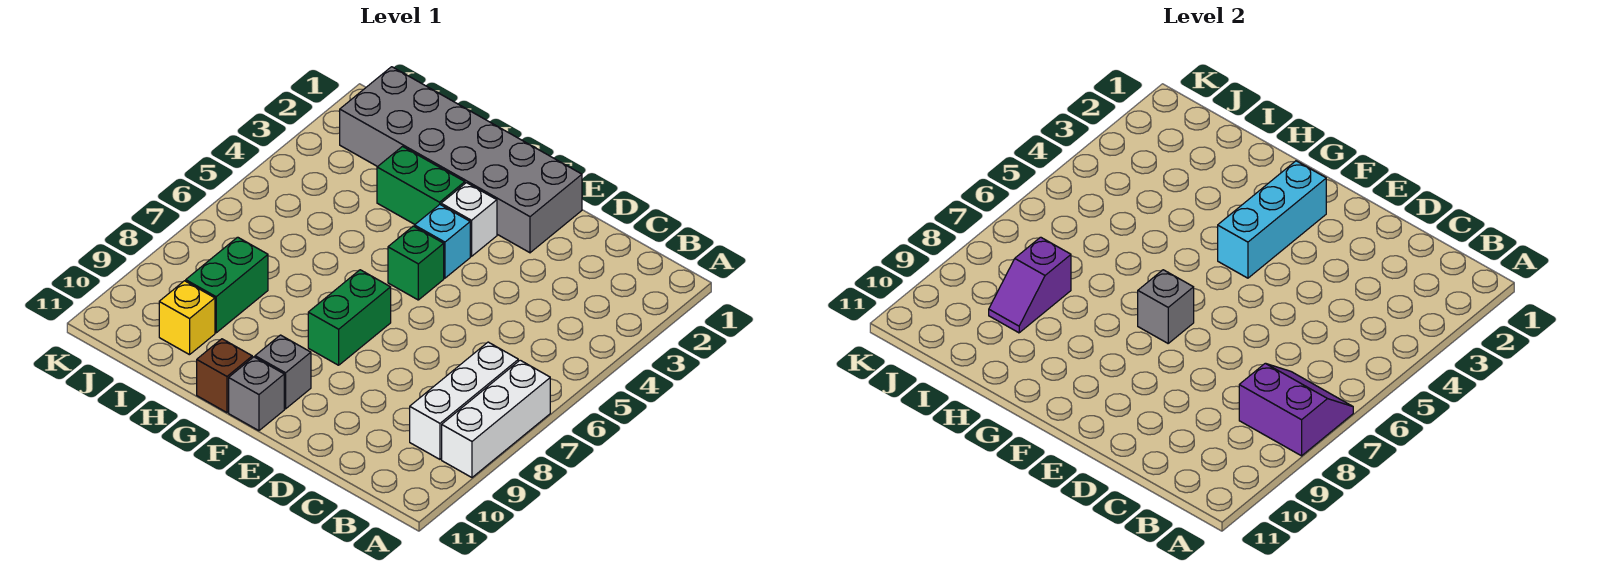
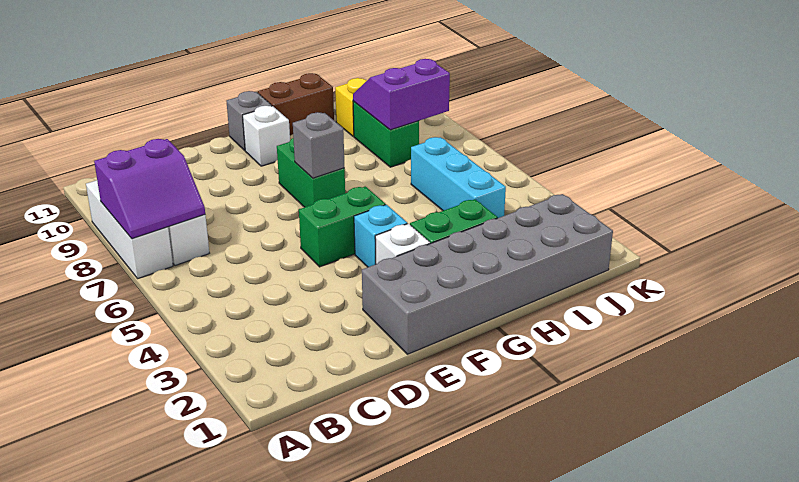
cyan 1x3 brick [1218,161,1326,278] -> cyan 1x3 brick moved to [411,137,506,218]
green 1x1 brick [388,226,444,300] -> green 1x2 brick [299,187,386,267]
grey 1x1 brick [255,335,311,409] -> white 1x1 brick [243,106,290,166]
brown 1x1 brick [197,339,252,413] -> brown 1x2 brick [258,73,334,135]
purple 1x2 slope [989,237,1071,333] -> purple 2x2 slope [353,59,450,130]

